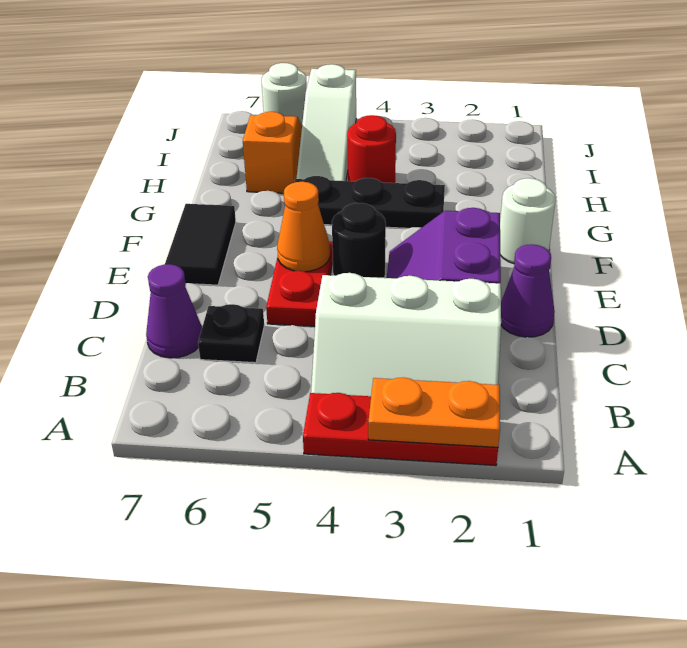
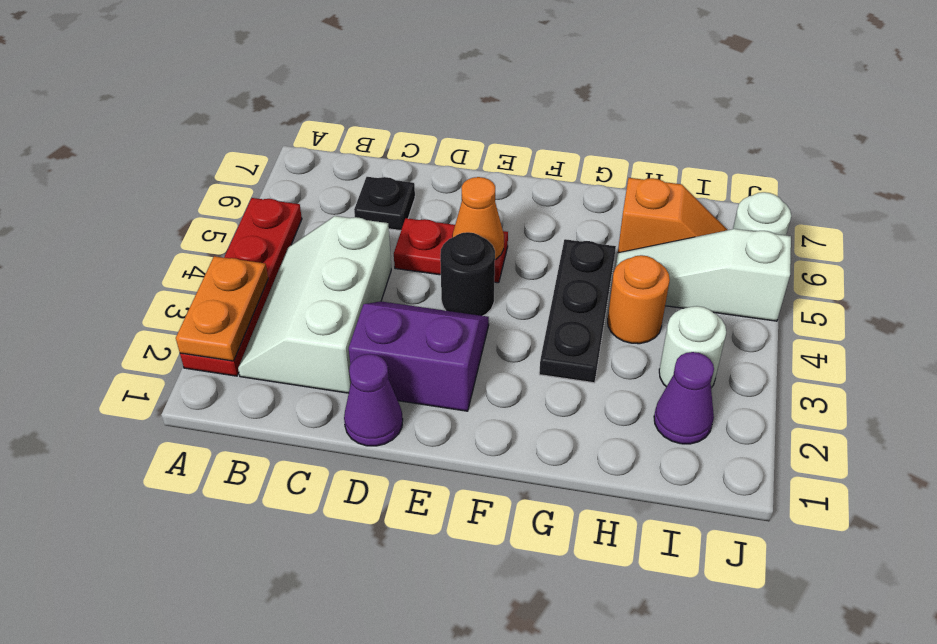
red 1x3 plate [303,393,498,466] -> red 1x4 plate [180,198,302,376]
purple 1x1 cone [146,264,202,358] -> purple 1x1 cone moved to [654,352,714,444]
black 1x2 tile [165,204,236,285] -> none
white 1x1 round brick [500,178,556,264] -> white 1x1 round brick moved to [659,306,726,388]
red 1x1 round brick [347,115,396,183] -> orange 1x1 round brick [608,255,670,344]

